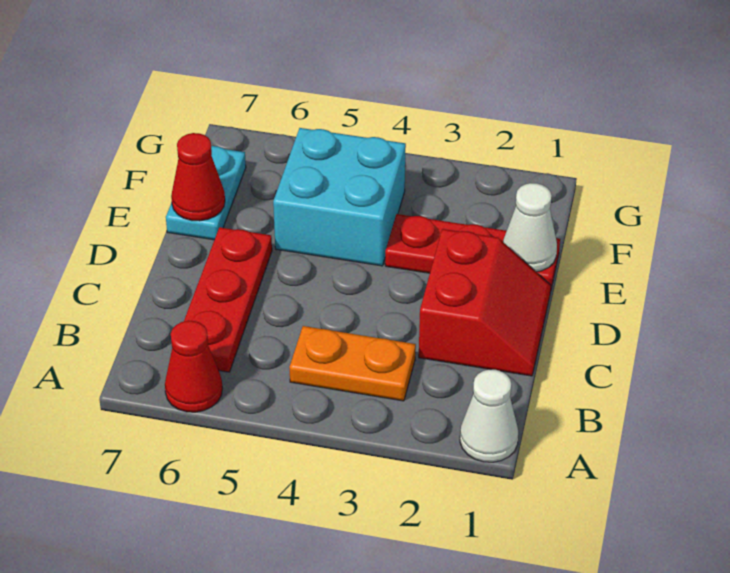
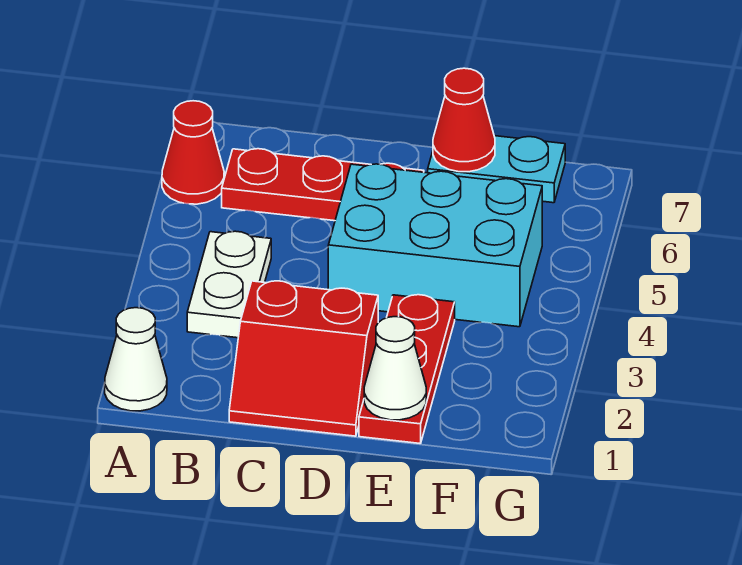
orange 1x2 plate [289,326,416,401] -> white 1x2 plate [187,231,271,338]
cyan 2x2 brick [273,128,406,266] -> cyan 2x3 brick [328,164,542,327]

